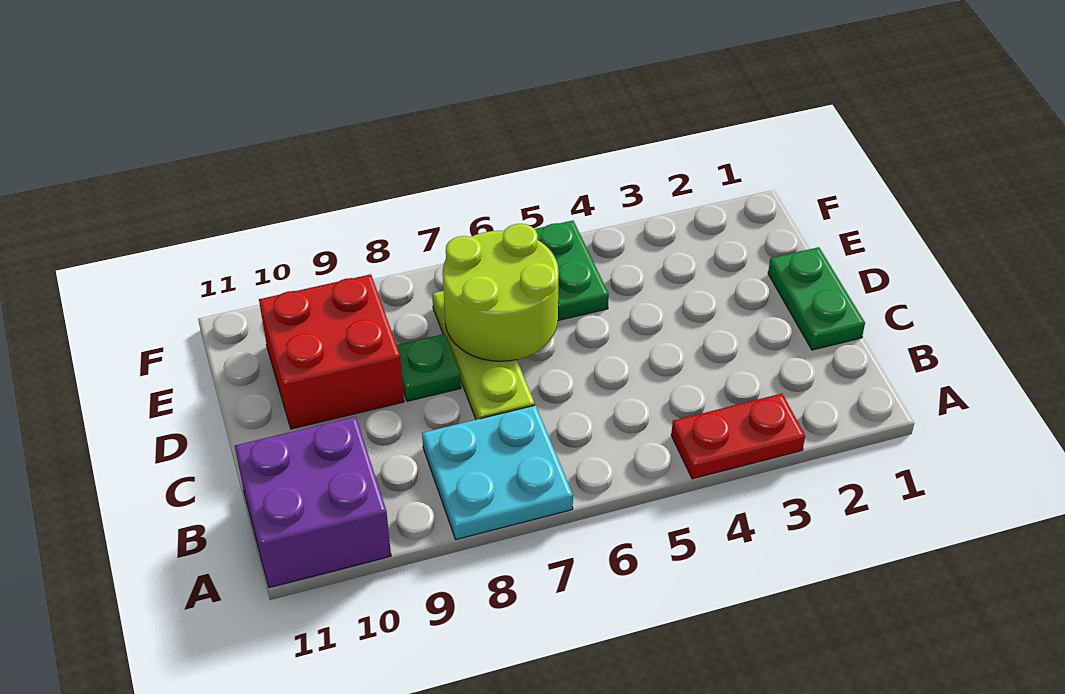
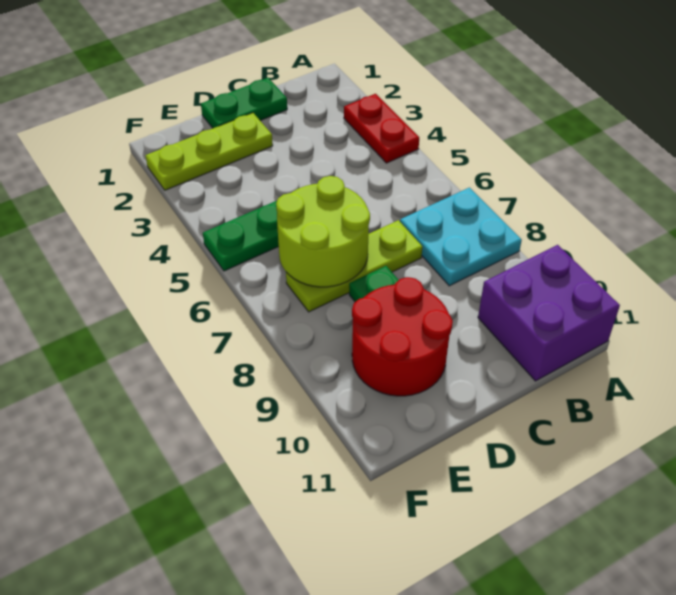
none -> lime 1x3 plate [145,113,273,190]
red 2x2 brick [259,274,404,429] -> red 2x2 round brick [352,277,453,396]

